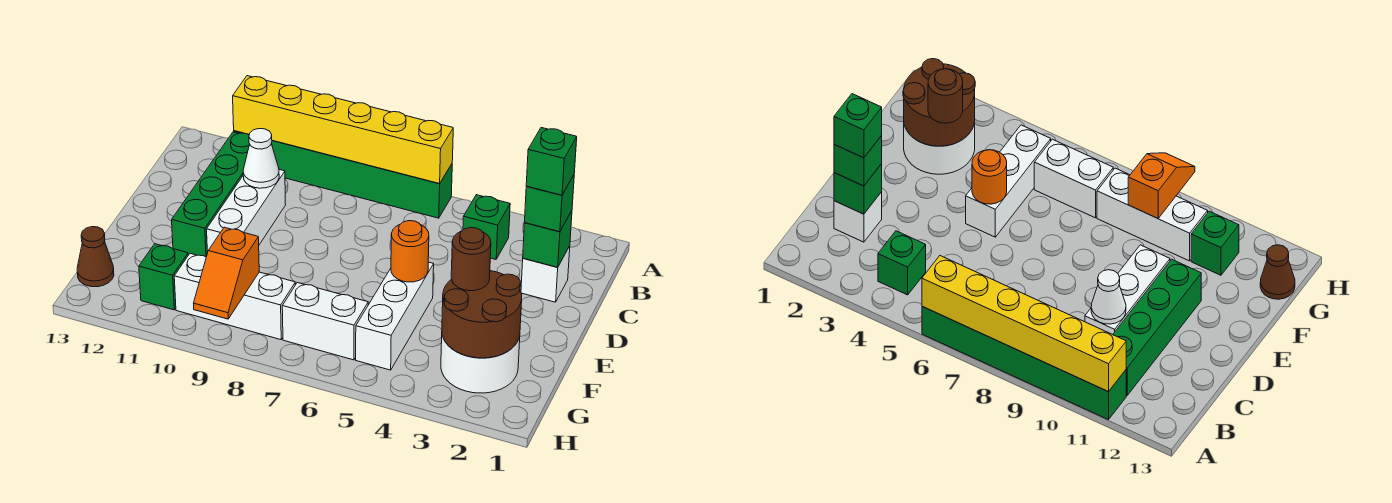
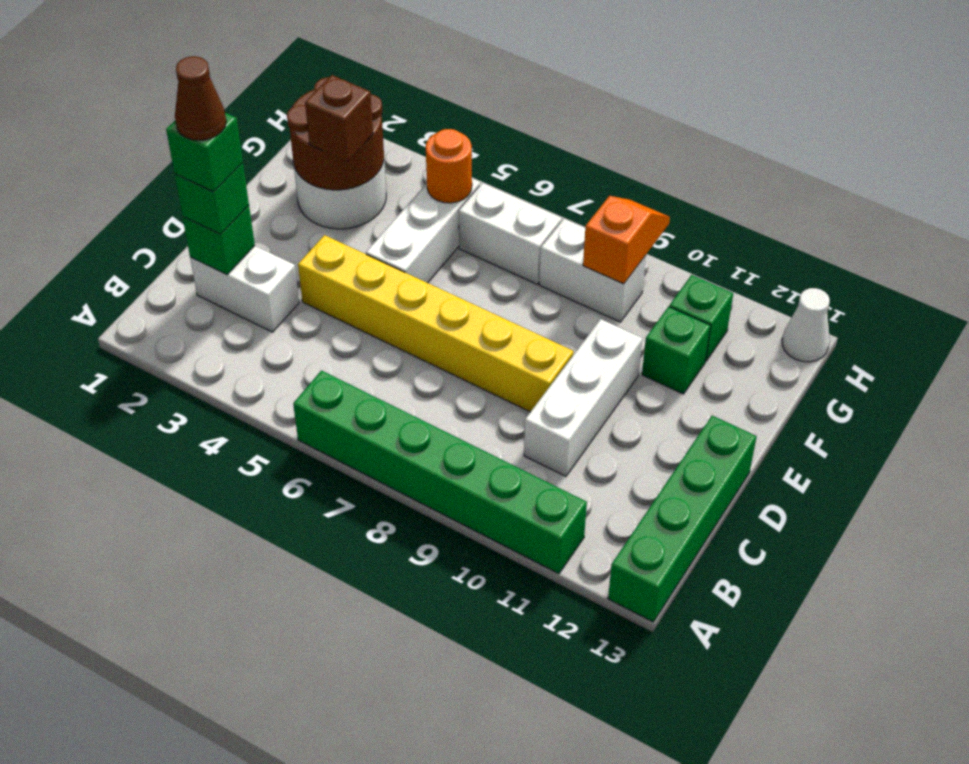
yellow 1x6 brick [233,76,453,184] -> yellow 1x6 brick moved to [298,235,574,412]
green 1x1 brick [463,195,510,259] -> green 1x1 brick moved to [642,307,711,394]
green 1x4 brick [172,132,249,257] -> green 1x4 brick moved to [608,416,757,622]
white 1x1 brick [521,246,570,302] -> white 1x2 brick [190,246,299,332]
white 1x1 cone [243,129,279,188] -> white 1x1 cone moved to [782,288,830,362]
orange 1x1 round brick [391,221,429,282] -> orange 1x1 round brick moved to [426,129,472,203]
brown 1x1 round brick [451,228,491,291] -> brown 1x1 brick [305,75,373,161]
white 1x3 brick [174,253,295,340] -> white 1x2 brick [539,219,646,322]
brown 1x1 cone [77,227,114,287] -> brown 1x1 cone moved to [175,56,226,140]

